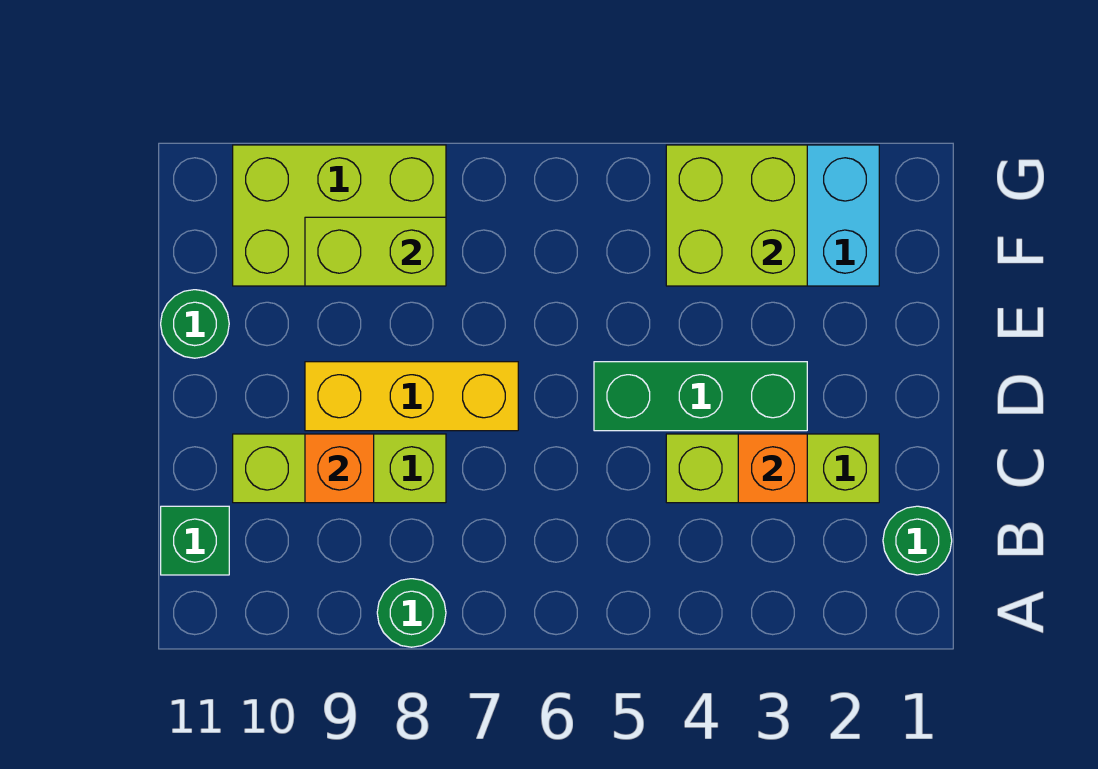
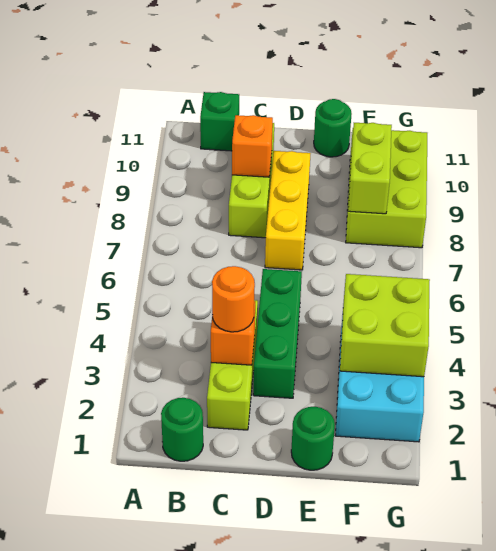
green 1x1 round brick [377,579,446,647] -> green 1x1 round brick moved to [291,407,335,470]
none -> orange 1x1 round brick [212,266,255,332]

